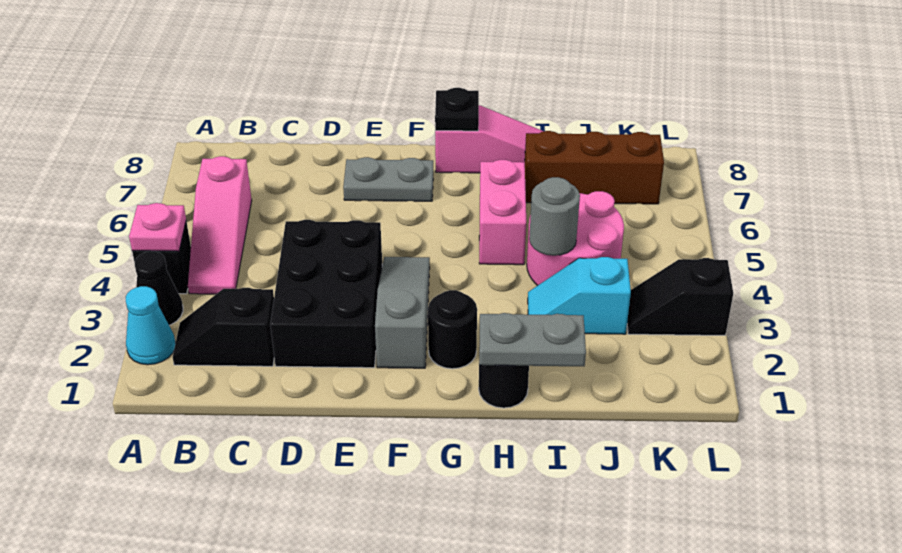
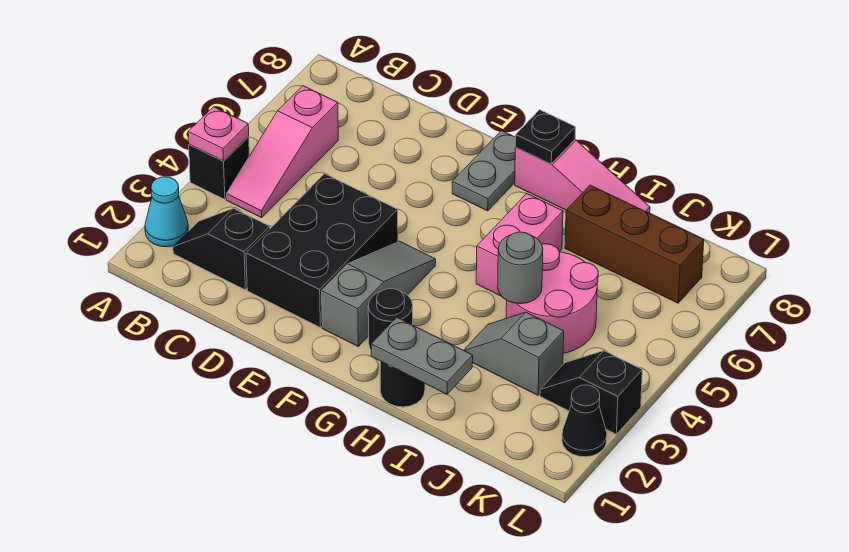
black 1x1 cone [135,251,183,325] -> black 1x1 cone moved to [562,385,607,457]
grey 1x2 plate [343,157,433,201] -> grey 1x2 plate turned to [452,131,516,211]
cyan 1x2 slope [528,257,631,334] -> grey 1x2 slope [464,312,564,395]

